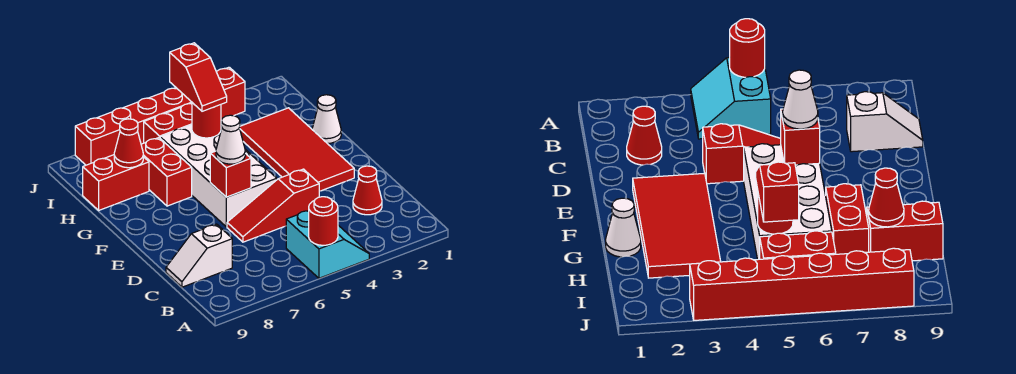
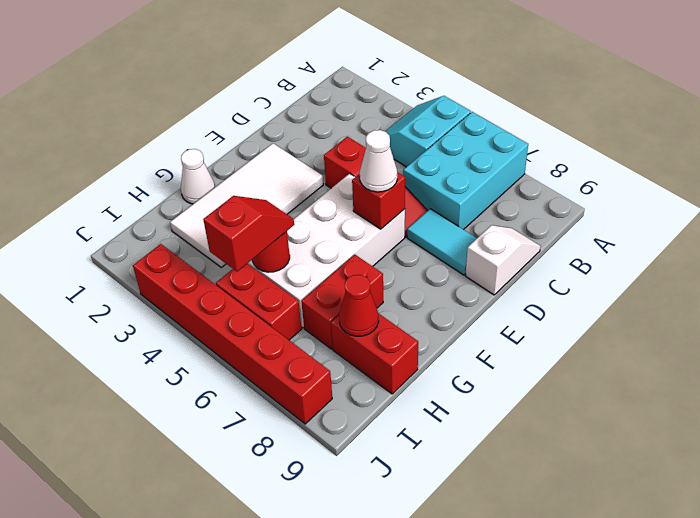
red 1x1 round brick [309,197,338,245] -> none
none -> cyan 2x3 brick [403,112,528,230]
red 1x1 cone [353,166,382,215] -> none
white 1x2 slope [166,224,232,287] -> white 1x2 slope turned to [465,225,541,295]
none -> cyan 1x2 tile [407,209,477,275]
red 2x4 tile [239,108,354,191] -> white 2x4 tile [170,143,323,267]

